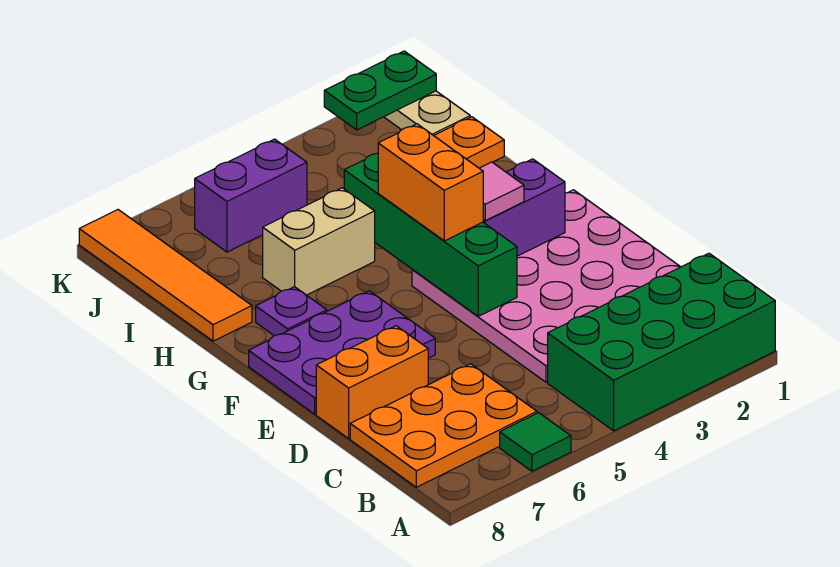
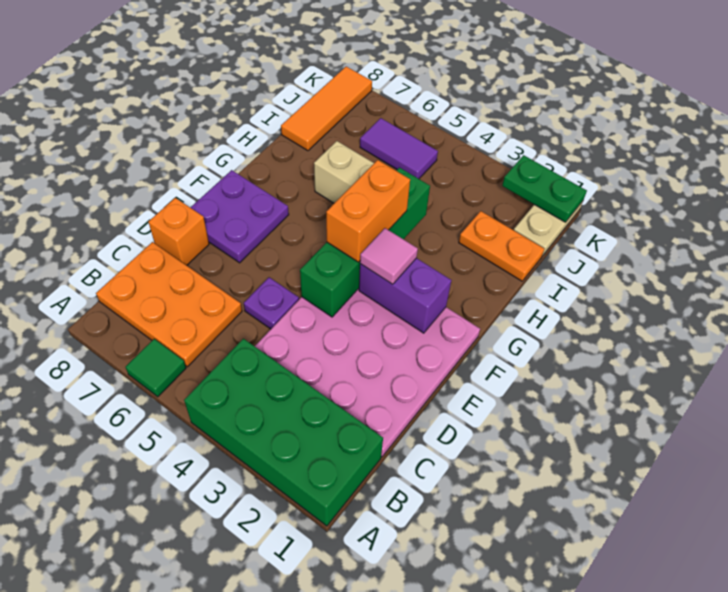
orange 1x2 brick [316,326,428,438] -> orange 1x1 brick [148,198,209,265]
purple 2x3 plate [249,291,435,414] -> purple 2x2 plate [190,170,289,263]
purple 1x1 plate [256,287,327,336] -> purple 1x1 plate moved to [244,277,299,329]
orange 1x4 tile [79,210,252,341] -> orange 1x3 tile [281,66,372,151]
purple 1x2 brick [195,139,307,252] -> purple 1x2 tile [360,118,438,179]

